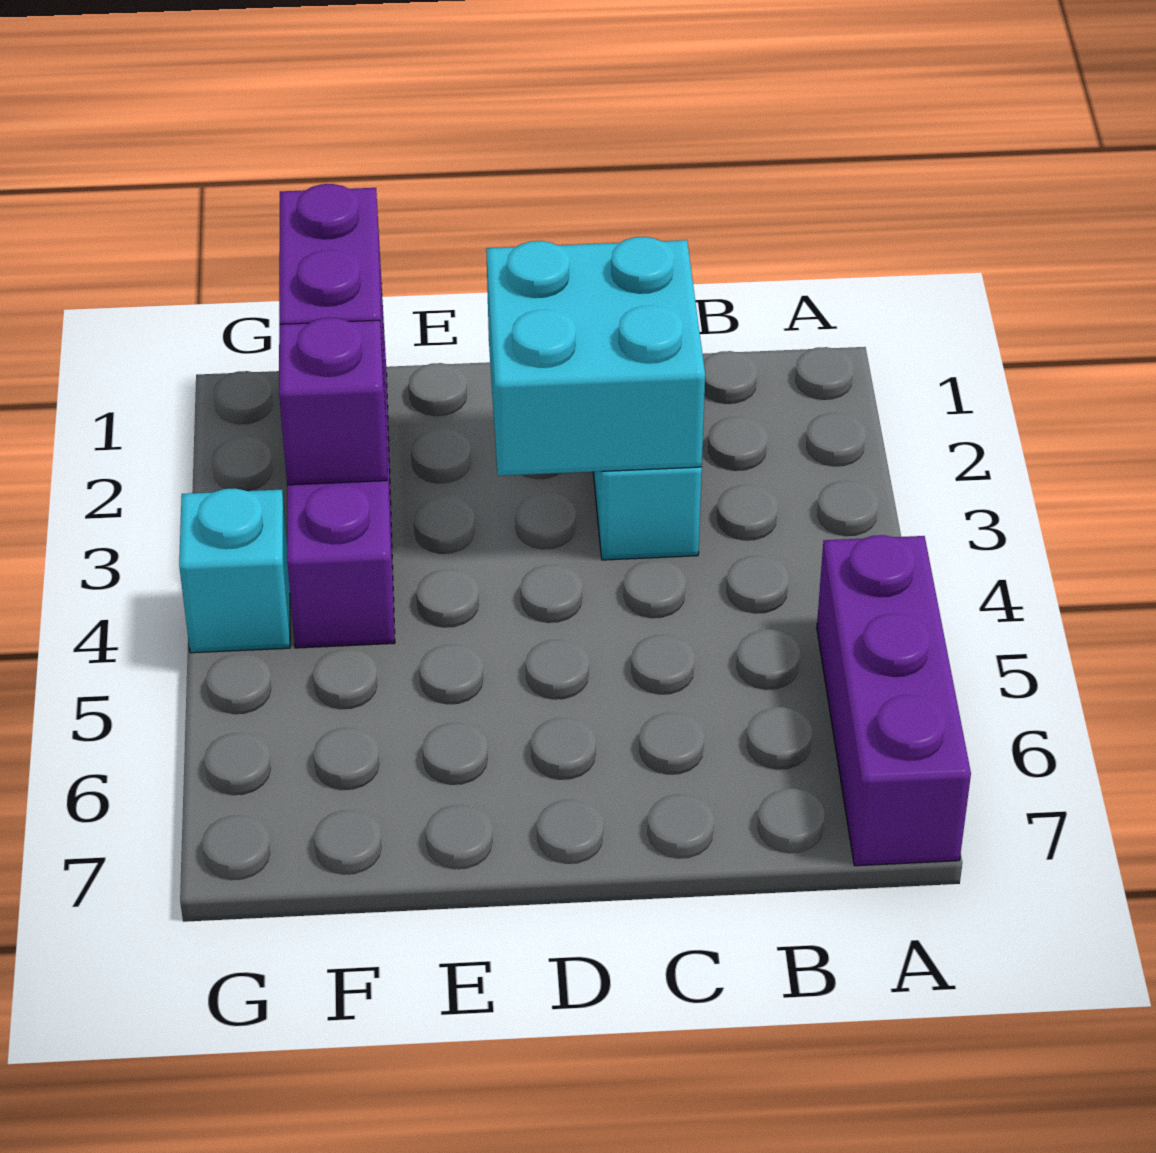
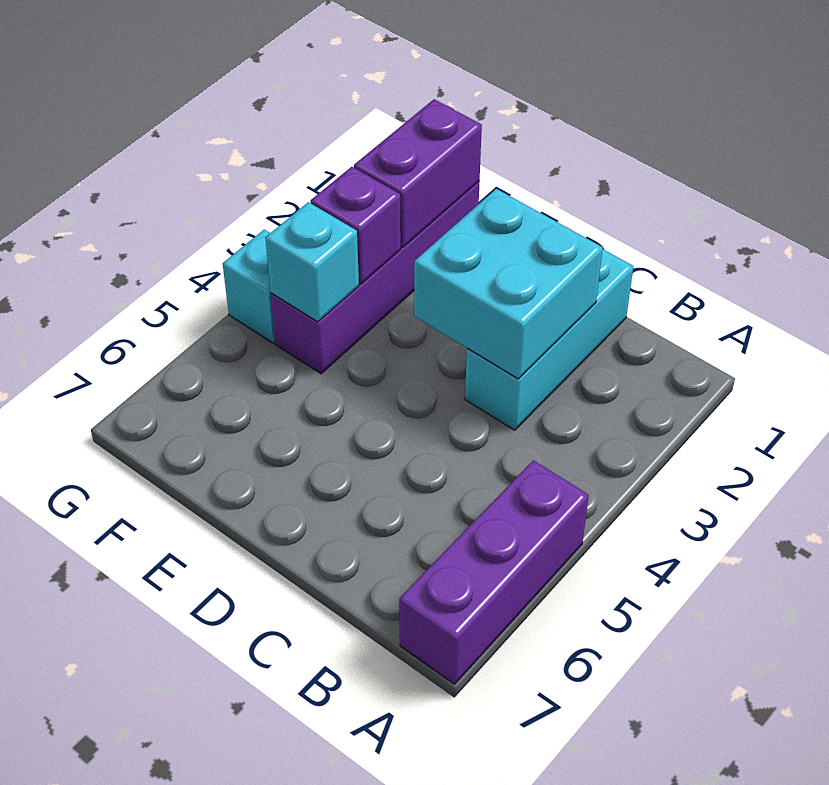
none -> cyan 1x1 brick [265,202,359,322]

